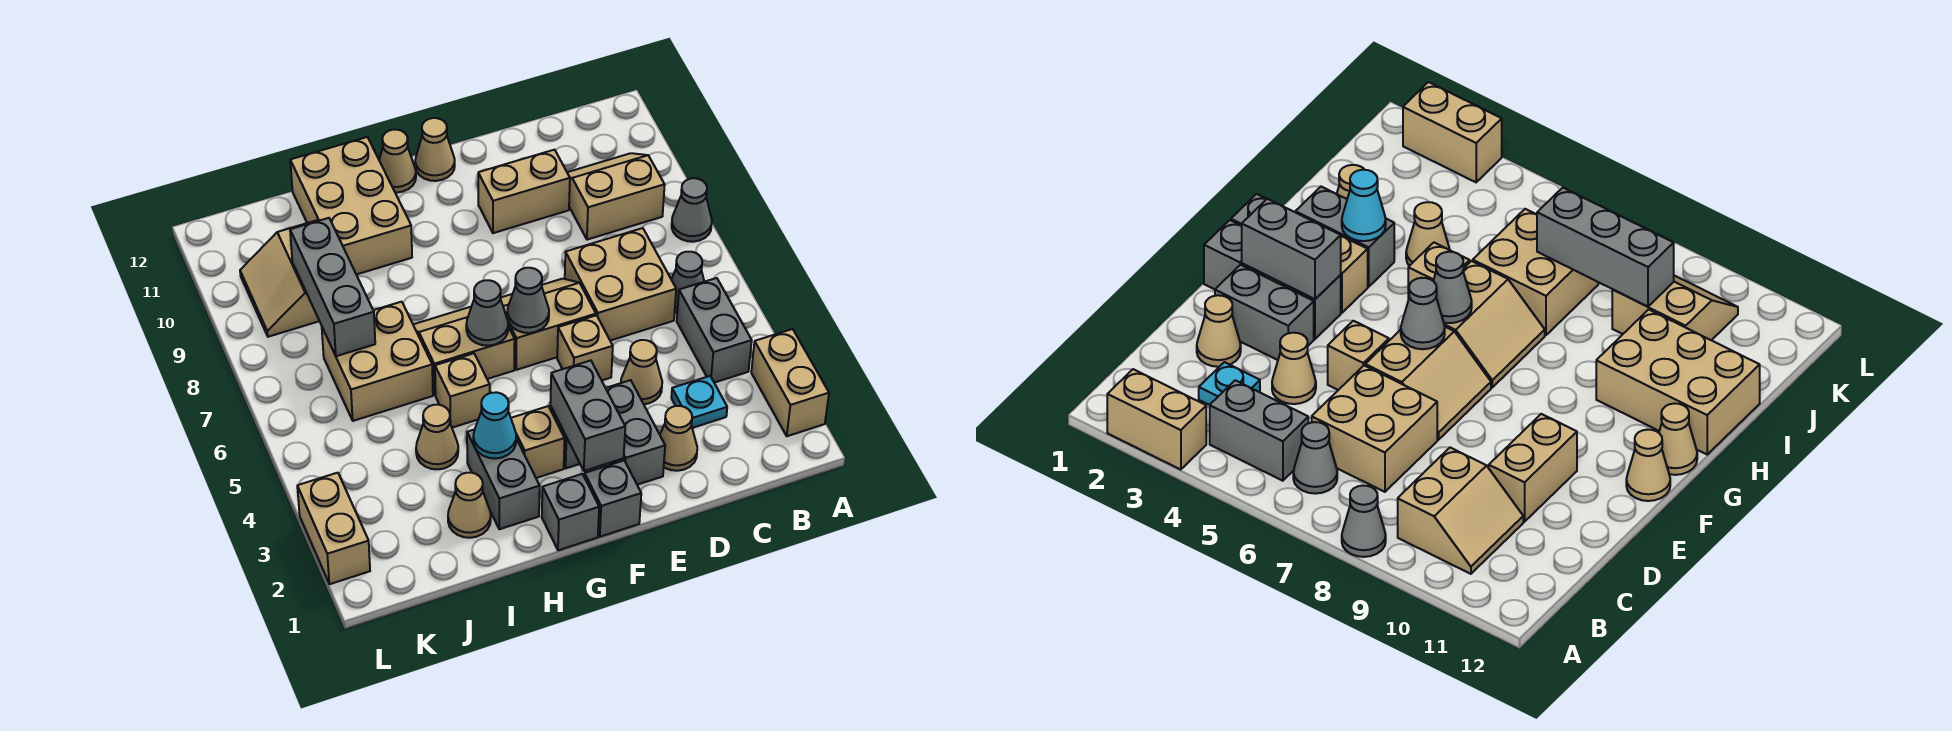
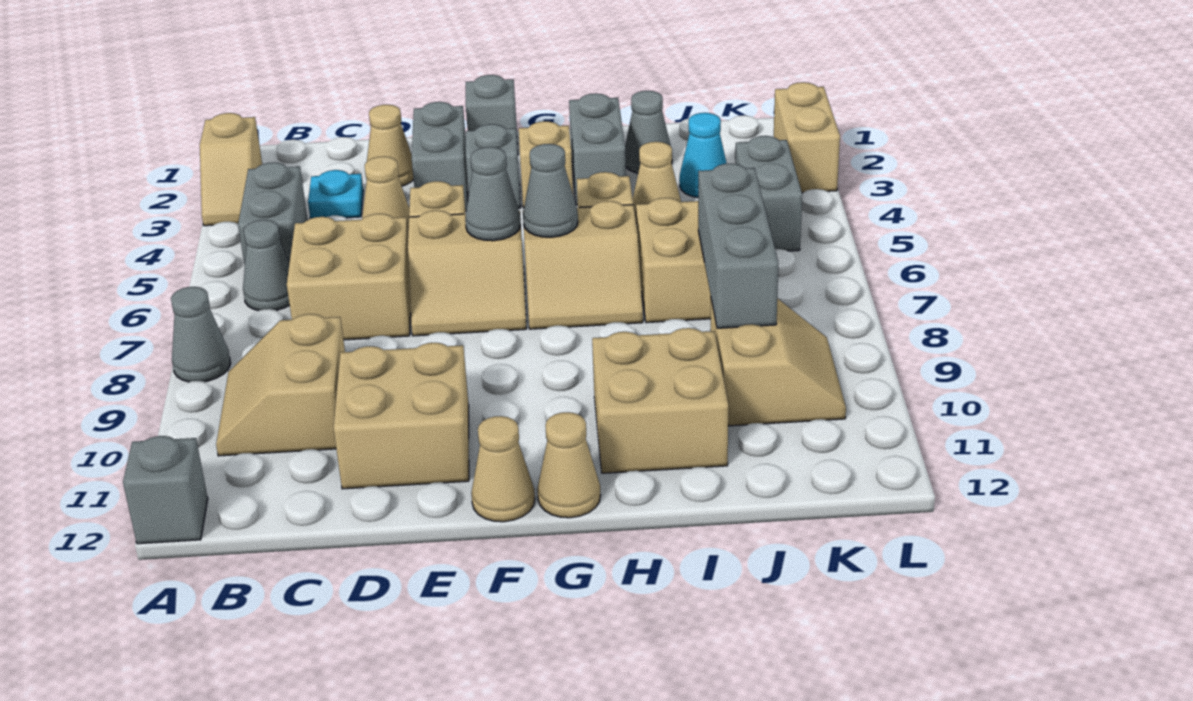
tan 1x2 brick [751,329,829,436] -> tan 1x2 slope [200,113,262,226]
tan 2x2 slope [567,153,665,240] -> tan 2x2 slope turned to [216,314,345,456]
tan 1x2 brick [478,150,570,233] -> tan 2x2 brick [334,343,469,489]
grey 1x2 brick [550,361,625,471] -> grey 1x2 brick moved to [735,136,802,251]
grey 1x1 brick [542,474,599,550] -> grey 1x1 brick moved to [123,436,208,544]
cyan 1x1 cone [473,392,516,458] -> cyan 1x1 cone moved to [679,113,727,197]
tan 2x3 brick [290,137,412,275] -> tan 2x2 brick [592,328,728,473]
tan 1x1 cone [448,473,491,538] -> grey 1x1 cone [625,91,672,173]

